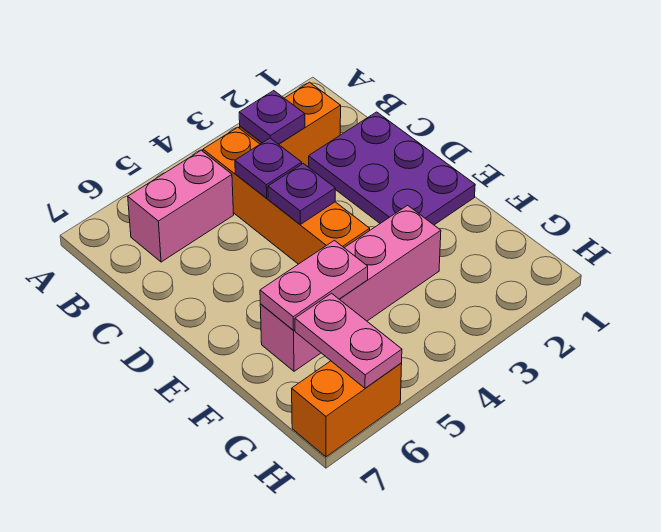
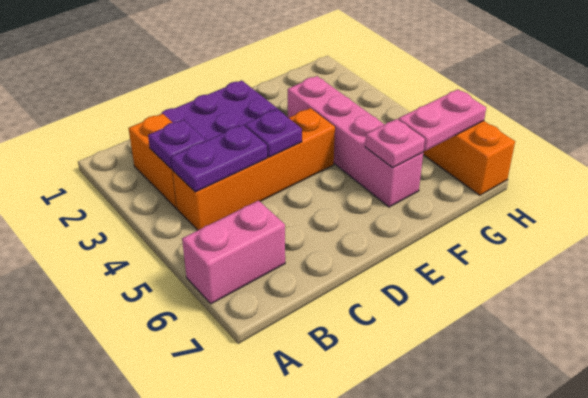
pink 1x2 brick [128,150,234,262] -> pink 1x2 brick turned to [182,201,285,304]
purple 1x1 plate [235,138,302,198] -> purple 1x2 plate [171,125,267,192]
pink 1x2 plate [260,240,368,330] -> pink 1x1 plate [365,119,425,168]

